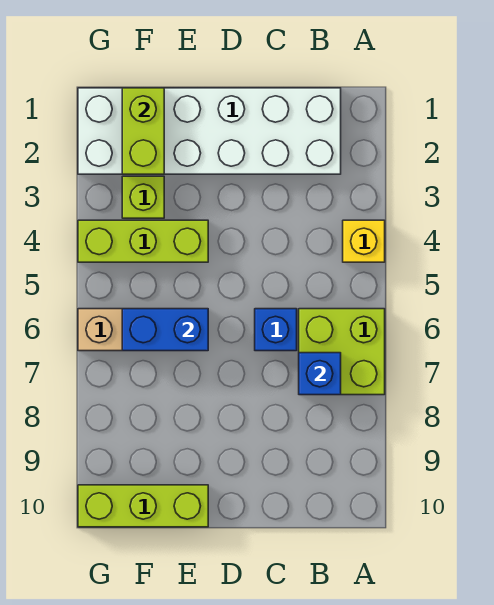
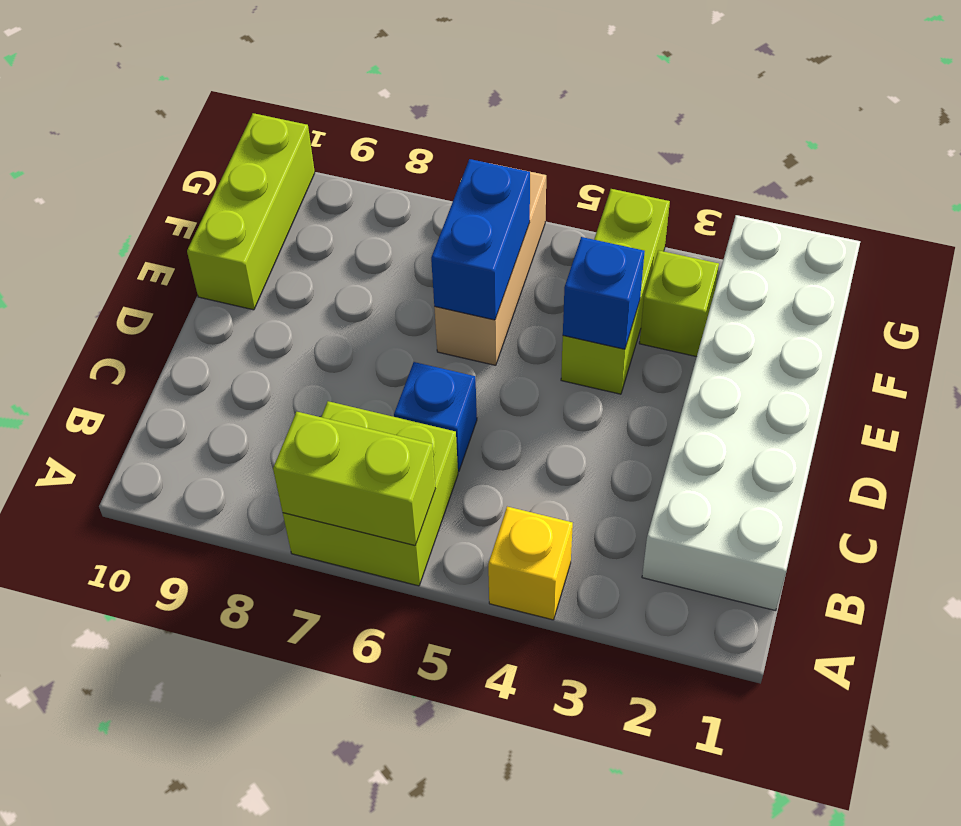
blue 1x1 brick [299,353,341,395] -> blue 1x1 brick moved to [563,237,645,349]
lime 1x2 brick [122,88,164,174] -> lime 1x2 brick moved to [273,412,436,545]

